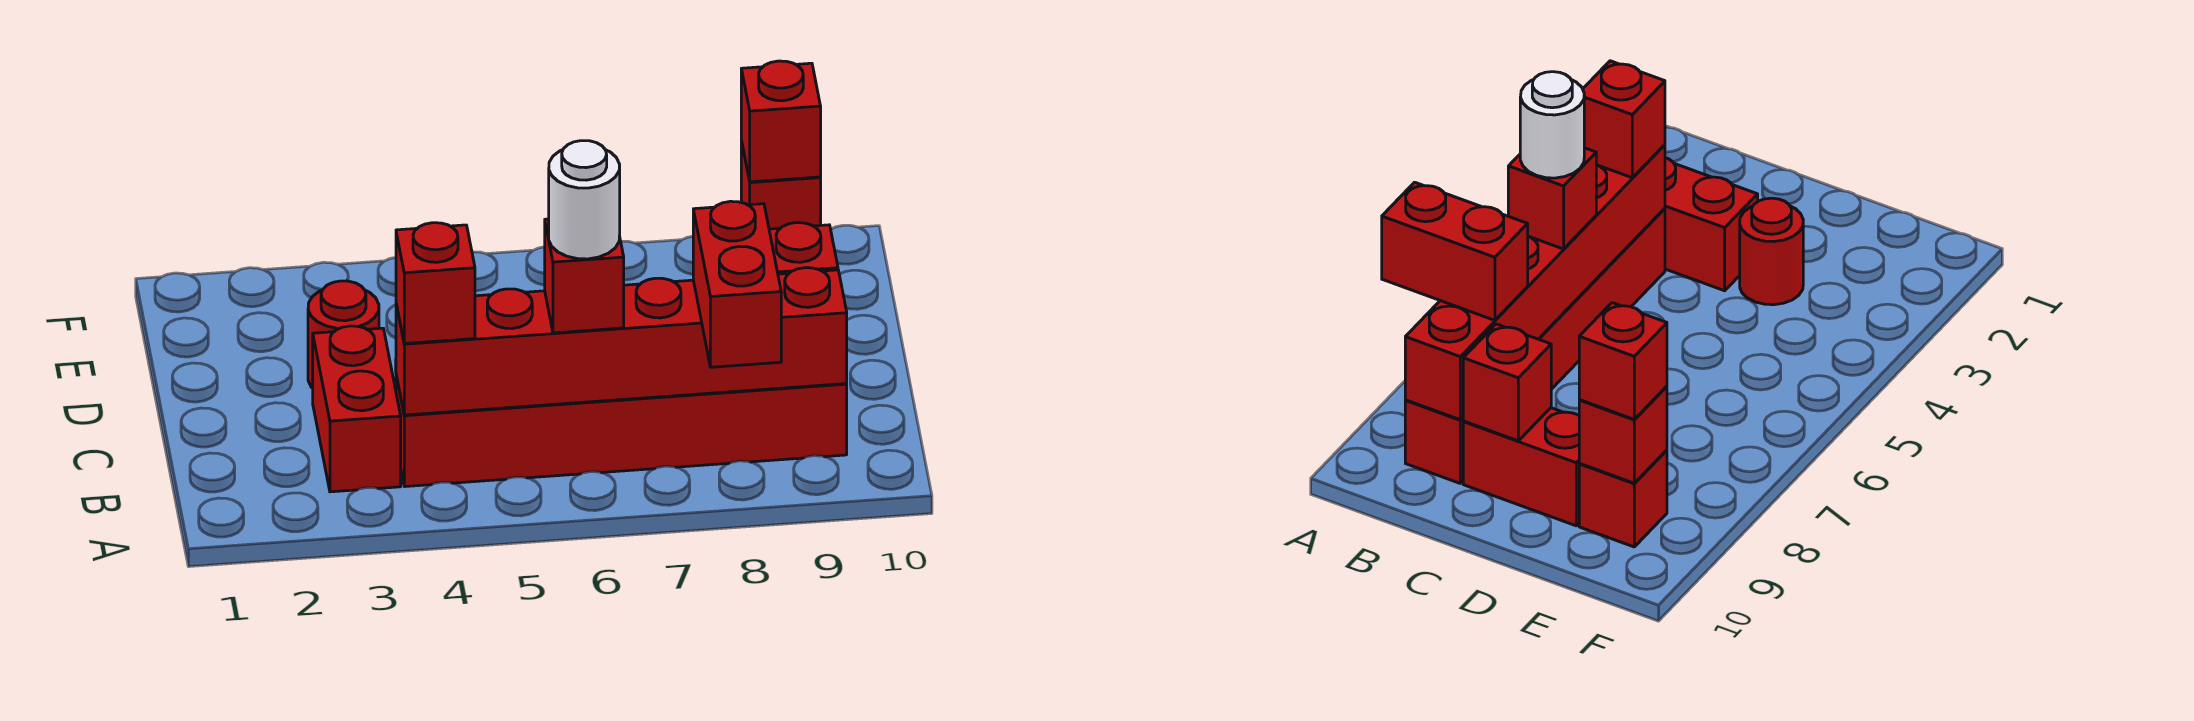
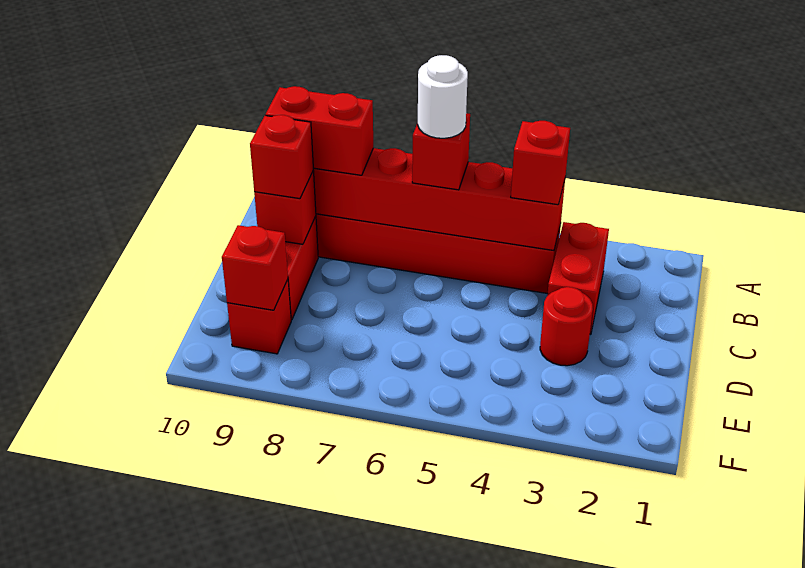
red 1x2 brick [693,201,781,367] -> red 1x2 brick turned to [265,86,373,175]
red 1x1 brick [741,61,821,182] -> red 1x1 brick moved to [250,115,314,199]

